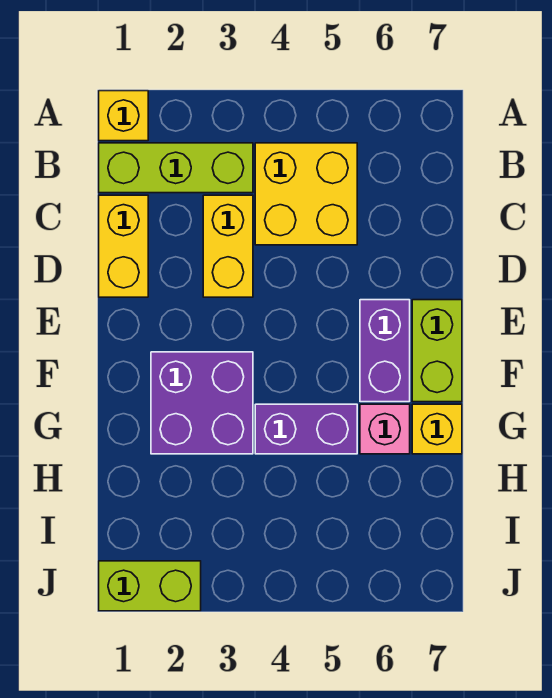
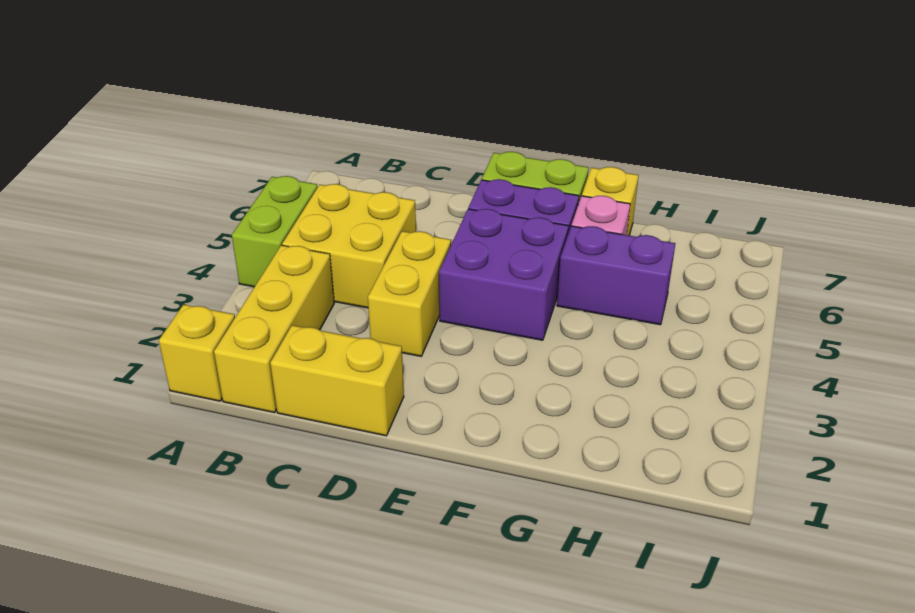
lime 1x3 brick [99,143,253,193] -> yellow 1x3 brick [214,245,334,413]
yellow 1x2 brick [203,195,253,297] -> yellow 1x2 brick turned to [368,231,451,356]
purple 2x2 brick [151,352,253,454] -> purple 2x2 brick moved to [439,209,568,340]
purple 1x2 brick [255,404,357,454] -> purple 1x2 brick turned to [557,226,675,325]
lime 1x2 brick [99,561,201,611] -> lime 1x2 brick moved to [232,176,318,287]

